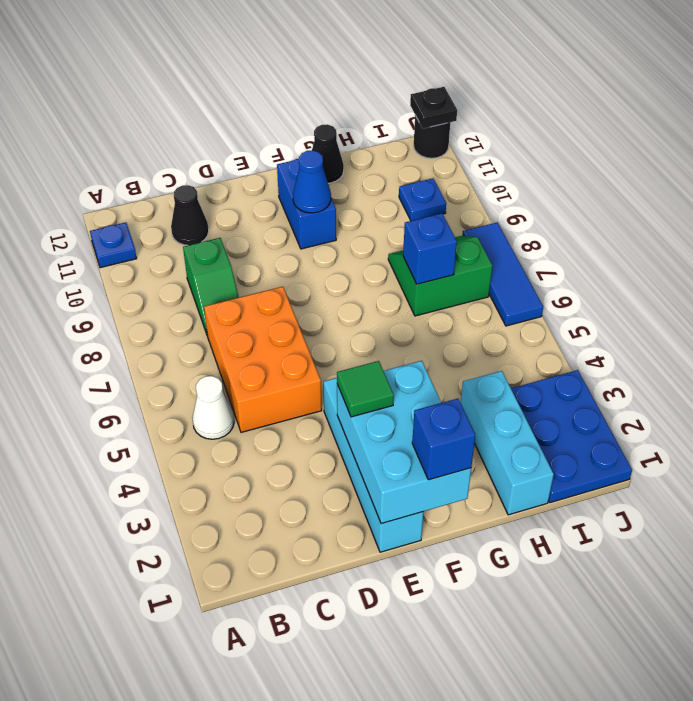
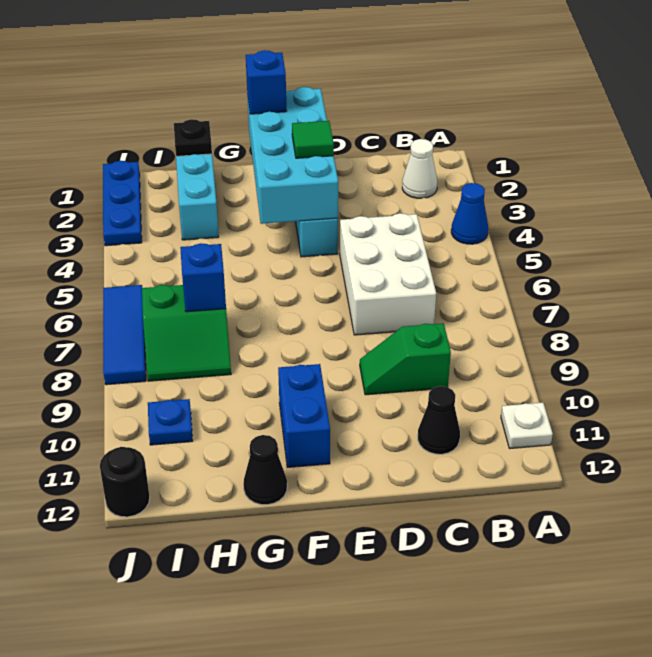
blue 1x1 plate [90,222,137,268] -> white 1x1 plate [501,403,553,449]
white 1x1 cone [192,376,234,439] -> white 1x1 cone moved to [402,139,437,198]
orange 2x3 brick [204,287,322,432] -> white 2x3 brick [340,213,436,335]
green 1x2 slope [183,238,239,336] -> green 1x2 slope turned to [360,323,451,395]
cyan 2x3 brick [337,361,471,524] -> cyan 2x4 brick [247,87,338,224]
blue 1x1 cone [293,151,331,213] -> blue 1x1 cone moved to [451,183,488,244]
blue 2x3 plate [511,370,632,503] -> blue 1x3 plate [103,161,142,246]
black 1x1 plate [410,87,457,129] -> black 1x1 plate moved to [174,119,212,156]

